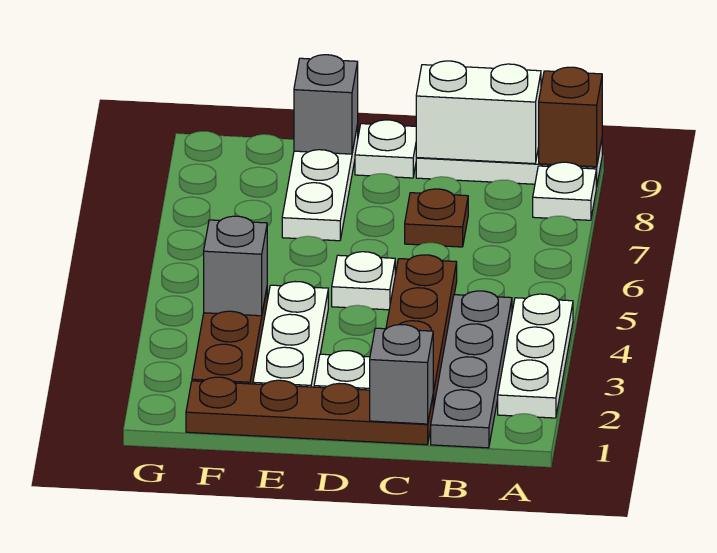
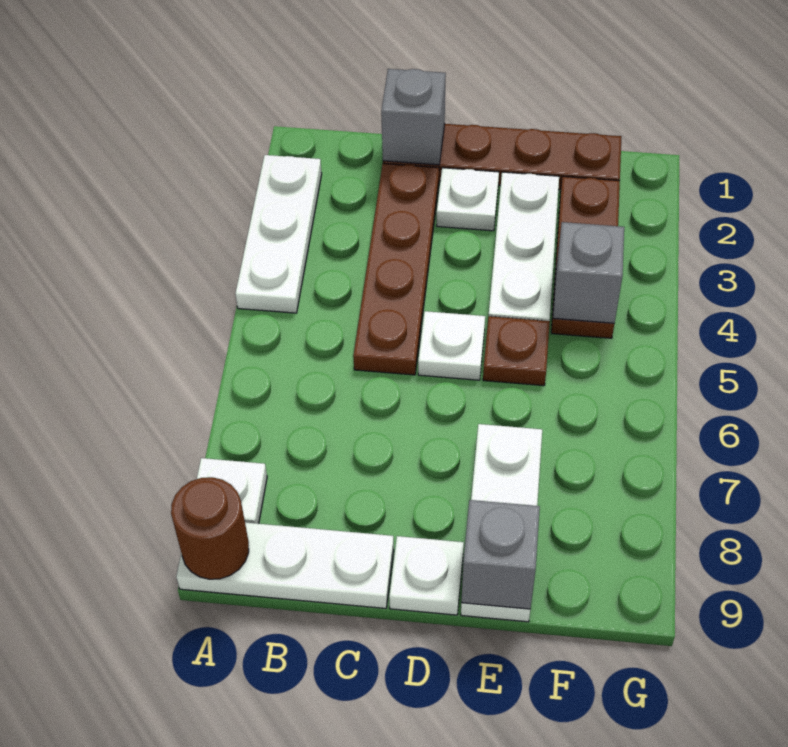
brown 1x1 brick [539,67,602,167] -> brown 1x1 round brick [171,477,249,579]
grey 1x4 plate [431,291,512,448] -> none
white 1x2 brick [416,61,541,164] -> none
brown 1x1 plate [405,189,468,247] -> brown 1x1 plate moved to [483,316,550,386]

